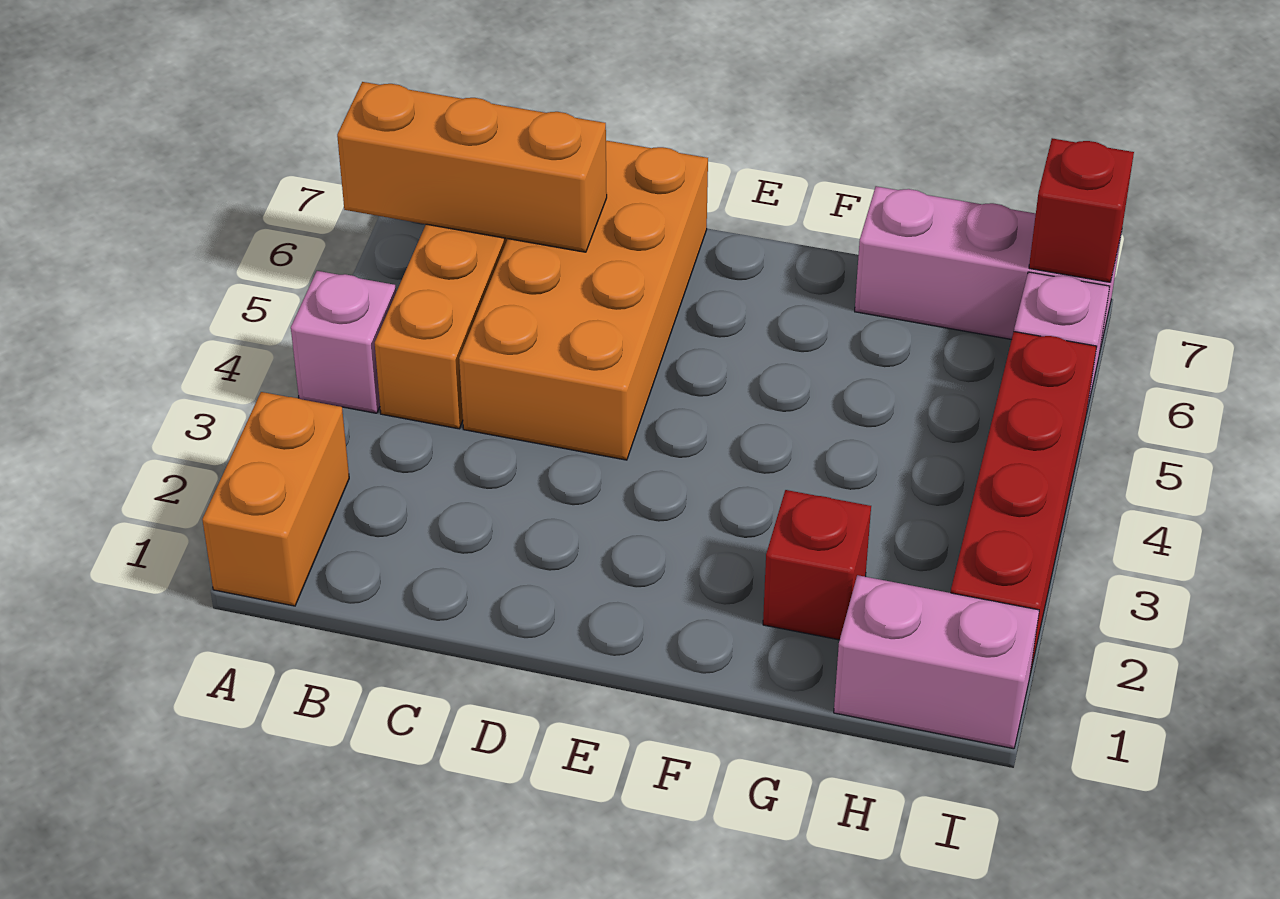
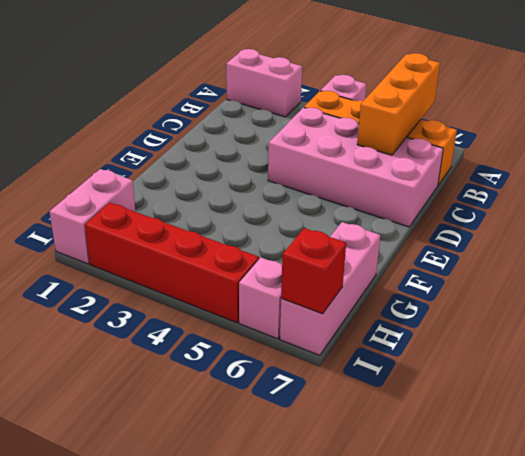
orange 1x2 brick [202,392,349,606] -> pink 1x2 brick [226,49,302,117]
orange 2x4 brick [459,141,708,460] -> pink 2x4 brick [268,108,443,227]
red 1x1 brick [763,490,871,640] -> none

